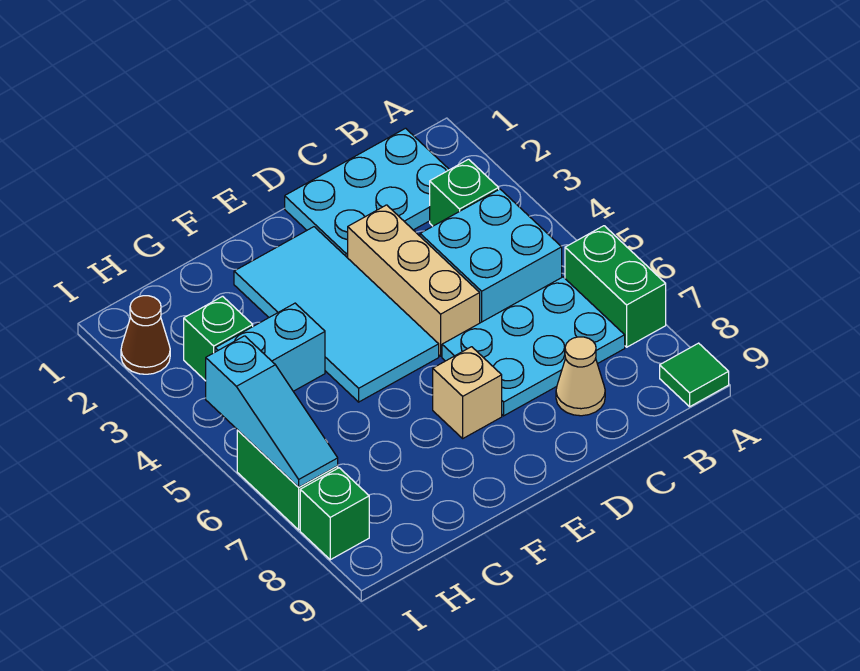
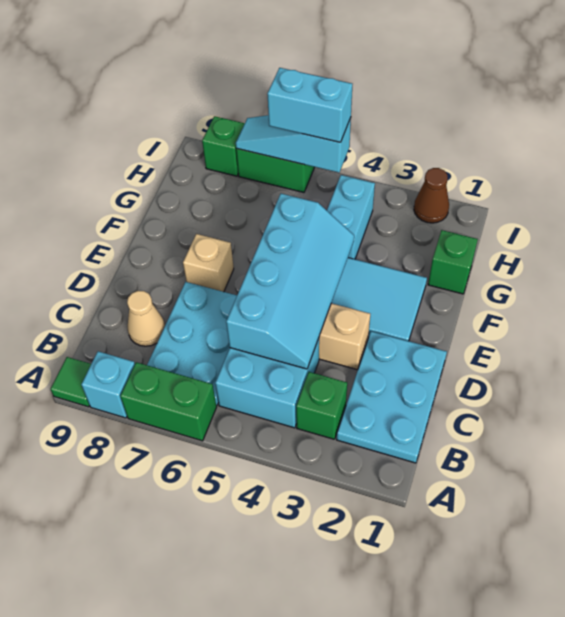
none -> cyan 1x1 brick [81,351,135,418]
none -> cyan 2x4 slope [226,194,354,369]
green 1x1 brick [184,296,253,381] -> green 1x1 brick moved to [428,230,478,294]
none -> cyan 1x2 brick [267,68,352,142]

